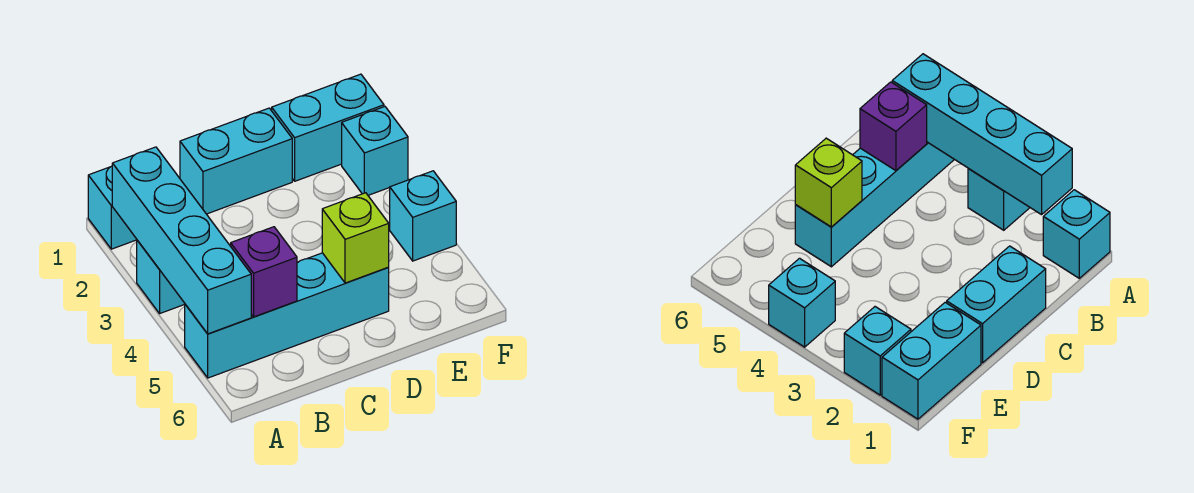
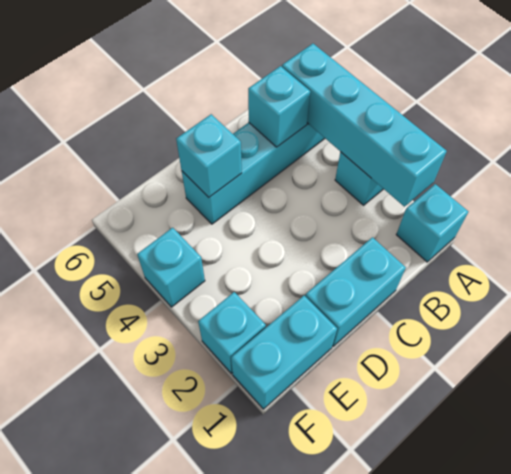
purple 1x1 brick [231,227,297,317] -> cyan 1x1 brick [248,66,310,147]
lime 1x1 brick [322,193,389,283] -> cyan 1x1 brick [176,114,242,197]

